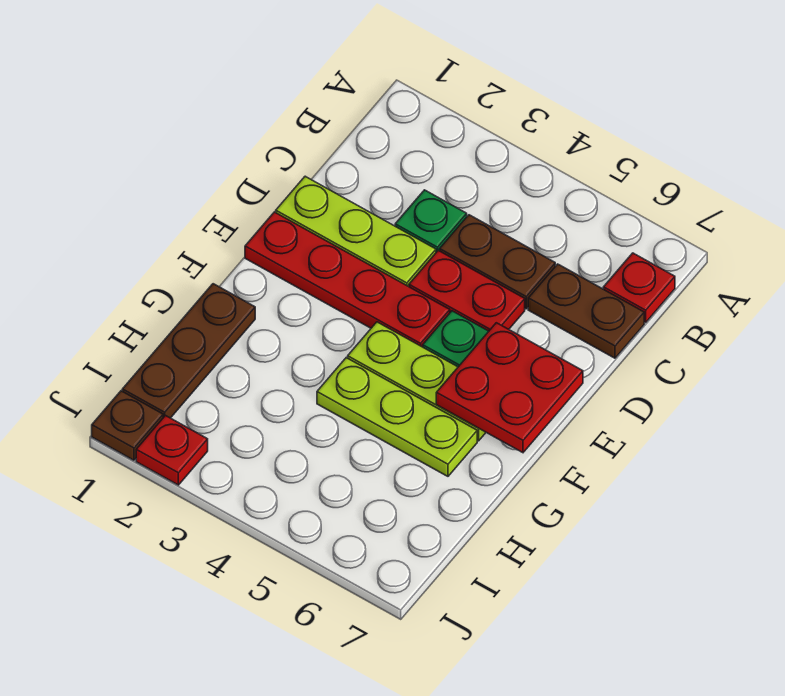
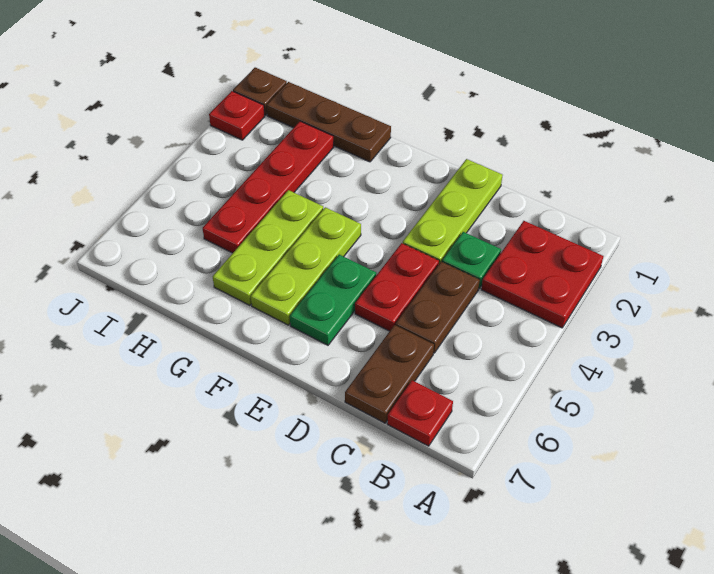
red 1x4 plate [245,212,450,347] -> red 1x4 plate moved to [203,121,334,253]
red 2x2 plate [436,323,583,453] -> red 2x2 plate moved to [481,221,603,328]

